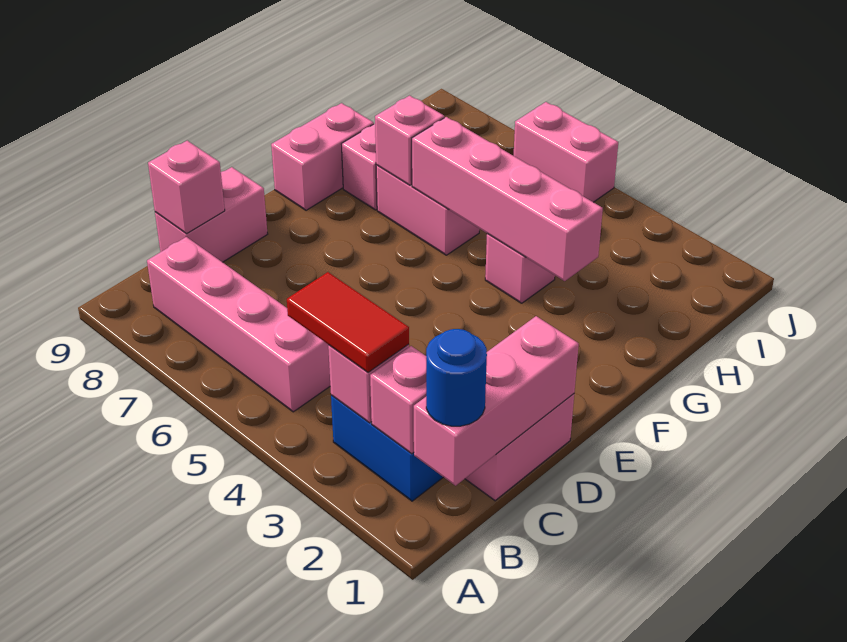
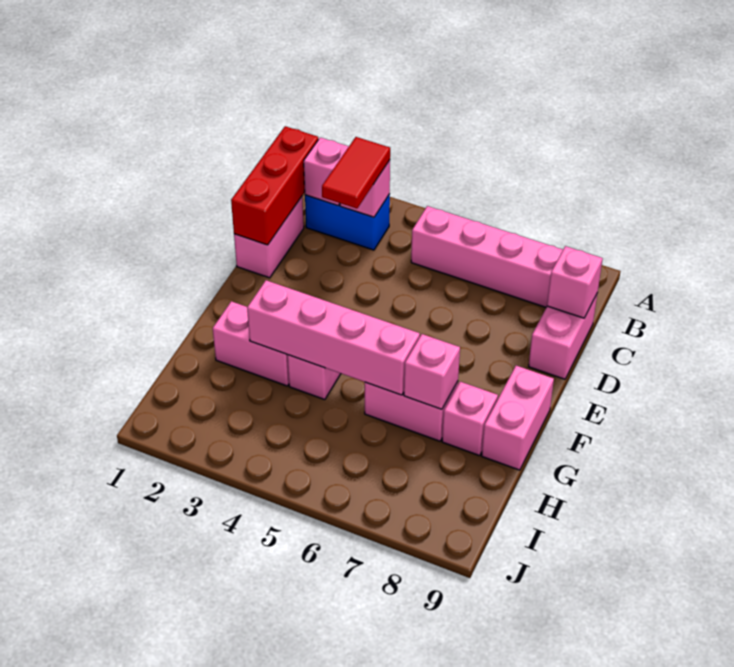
pink 1x3 brick [414,316,579,486] -> red 1x3 brick [231,126,319,245]
blue 1x1 round brick [426,329,487,426] -> none
red 1x2 tile [287,272,409,372] -> red 1x2 tile turned to [322,137,390,209]
pink 1x2 brick [514,102,618,202] -> pink 1x2 brick moved to [213,301,289,386]

